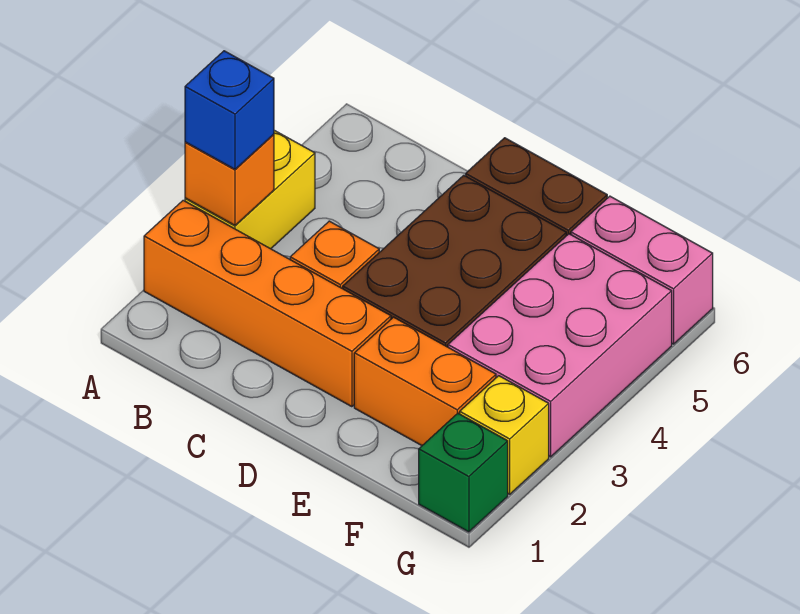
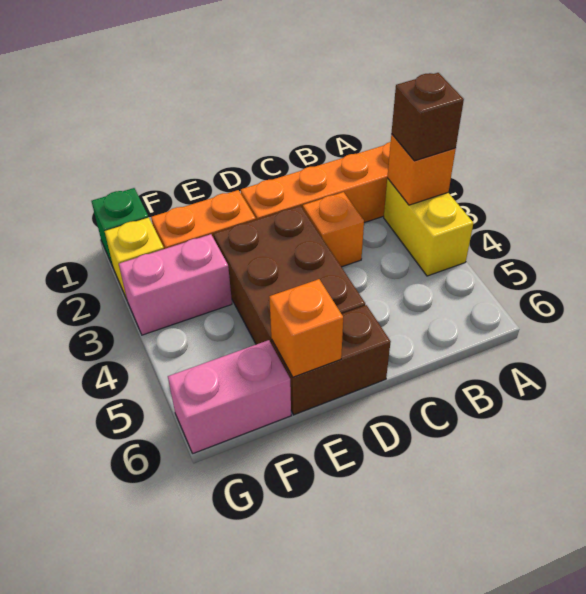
blue 1x1 brick [185,51,274,169] -> brown 1x1 brick [392,73,464,161]
none -> orange 1x1 brick [269,279,343,377]
pink 2x3 brick [448,234,672,457] -> pink 1x2 brick [119,234,232,335]

